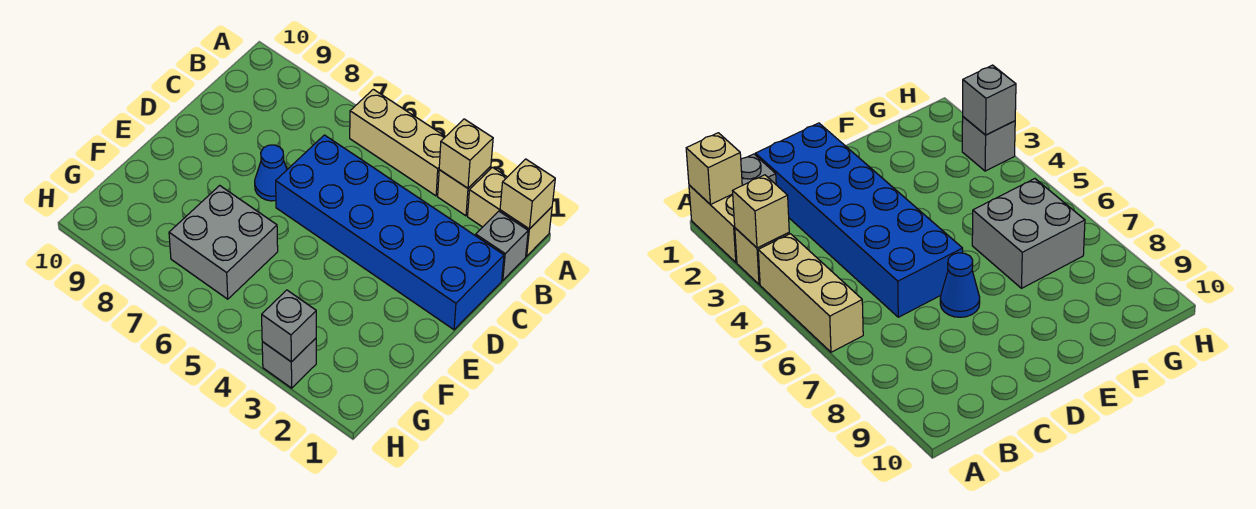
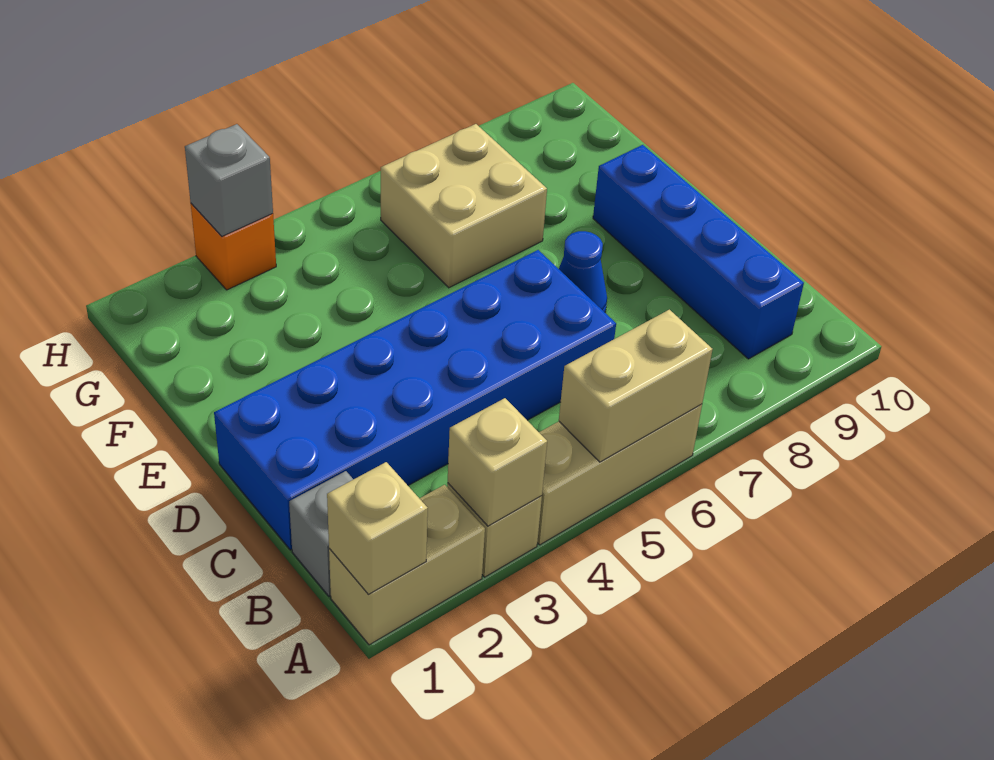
none -> tan 1x2 brick [559,310,713,462]
none -> blue 1x4 brick [593,145,804,359]
grey 2x2 brick [169,186,278,299] -> tan 2x2 brick [381,124,547,288]
grey 1x1 brick [262,338,316,388] -> orange 1x1 brick [191,204,276,290]

